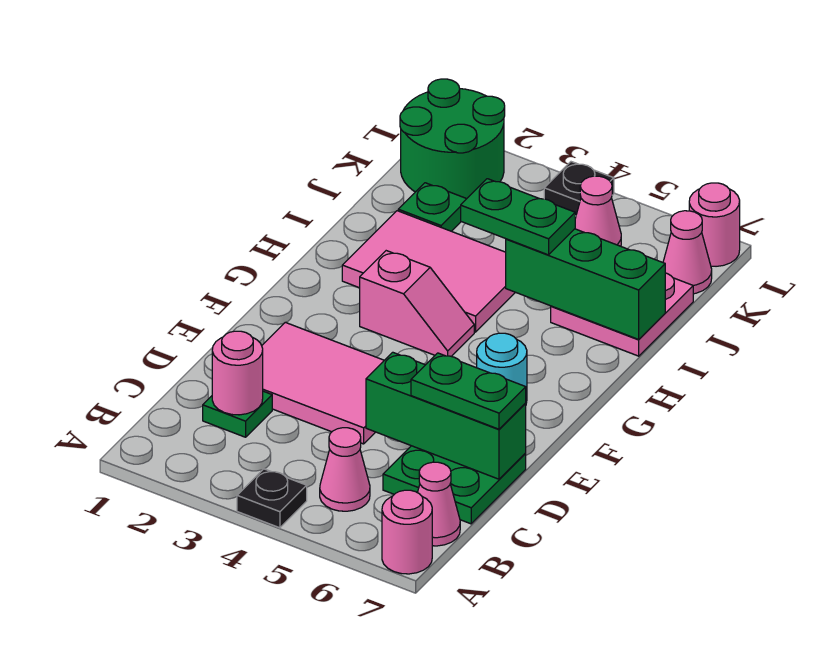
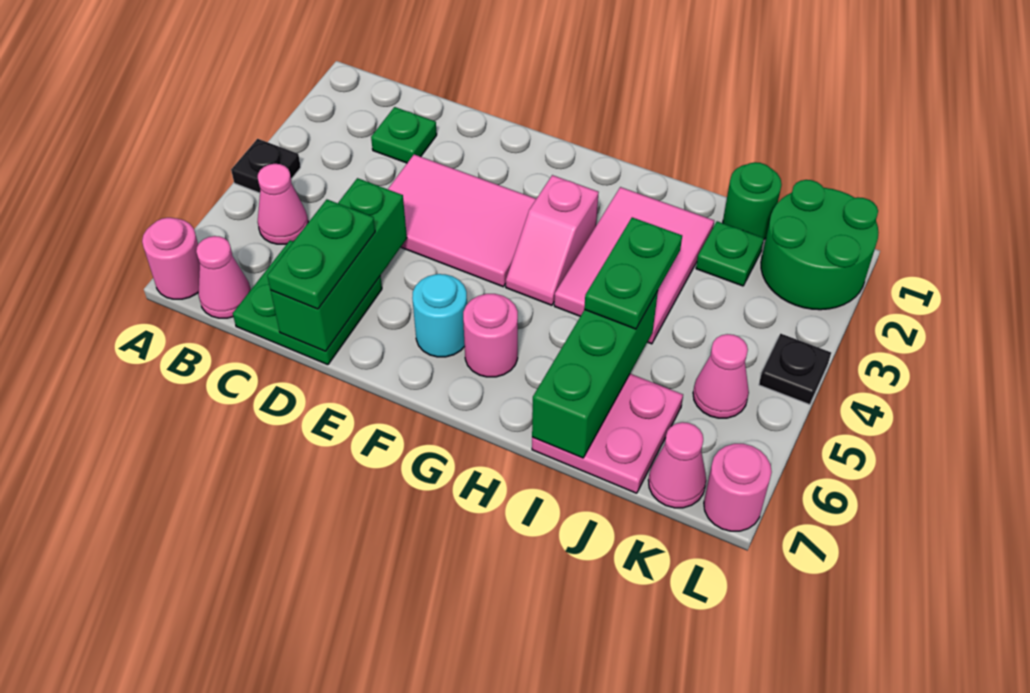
pink 1x1 round brick [212,331,263,415] -> pink 1x1 round brick moved to [463,294,518,377]
pink 2x3 tile [262,322,384,444] -> pink 2x3 tile turned to [388,154,536,287]
none -> green 1x1 round brick [723,162,782,239]

